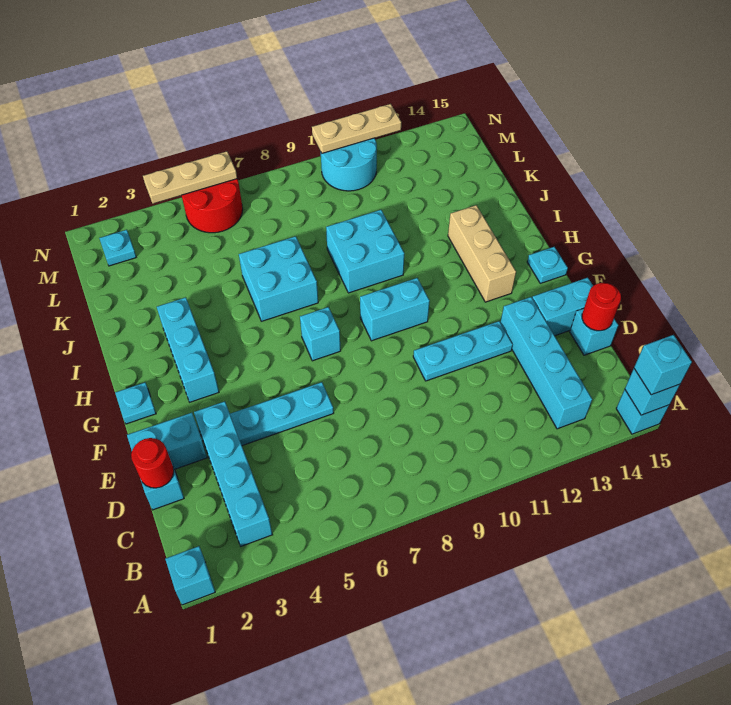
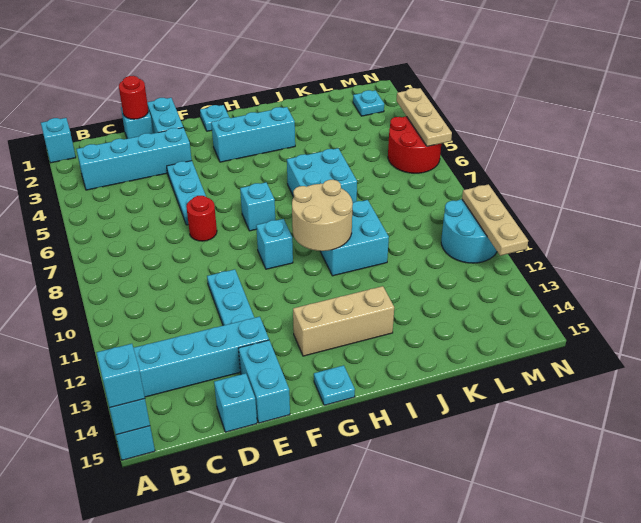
red 1x1 round brick [582,283,621,331] -> red 1x1 round brick moved to [186,196,217,241]
cyan 1x2 brick [360,278,430,341] -> cyan 1x1 brick [256,219,293,269]
none -> tan 2x2 round brick [292,180,353,251]

